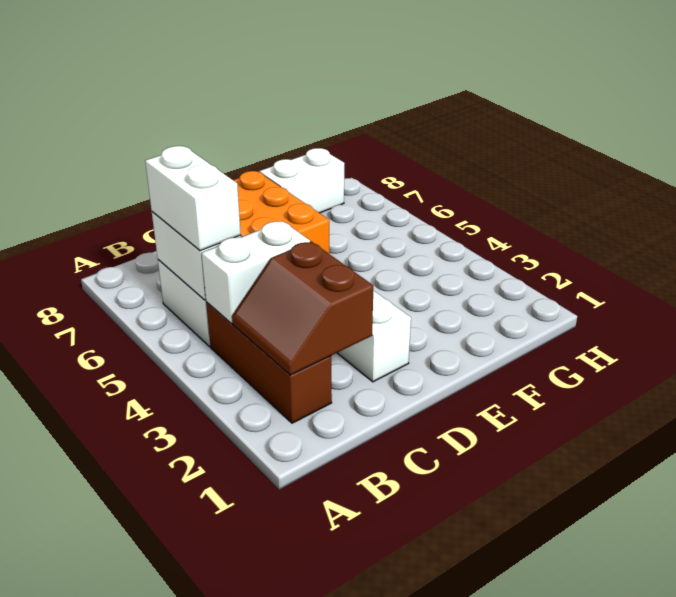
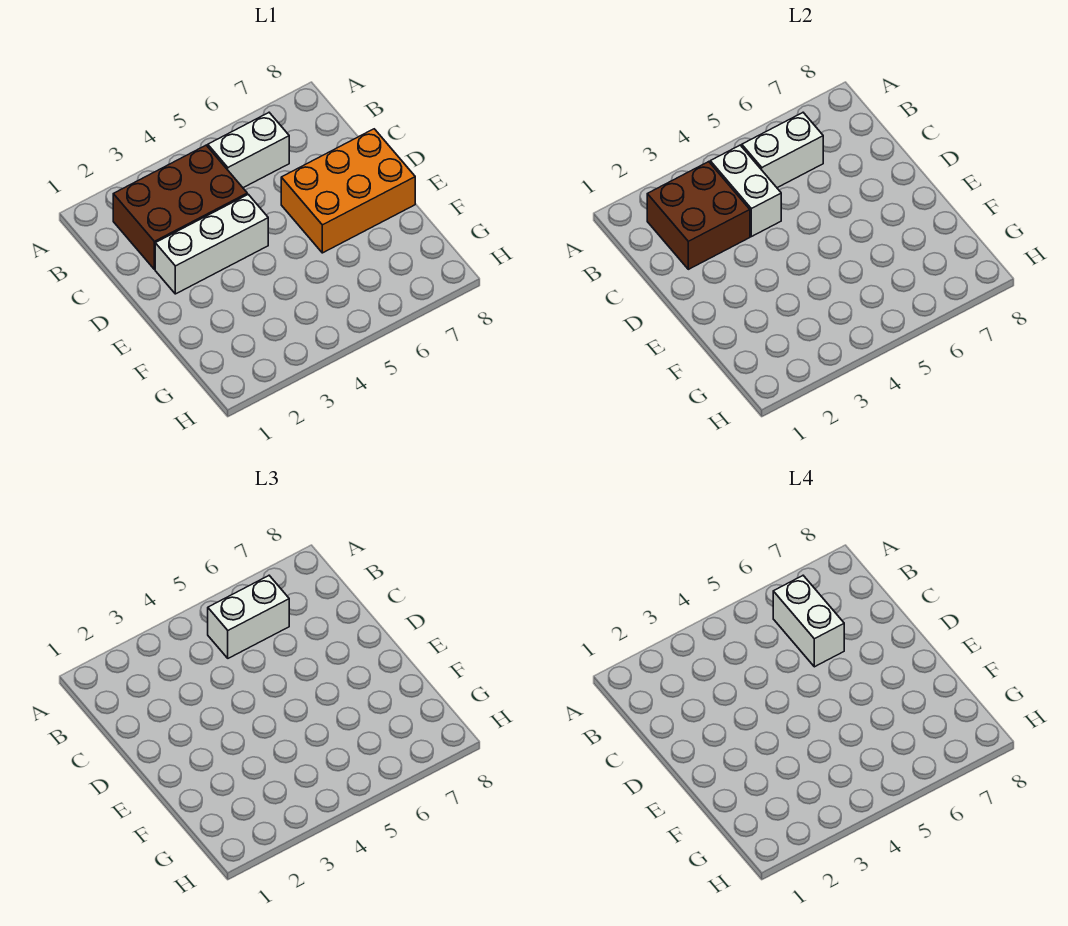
brown 1x3 brick [206,302,332,423] -> brown 2x3 brick [113,145,247,269]
brown 2x2 slope [232,242,373,375] -> brown 2x2 brick [647,162,750,269]
white 1x2 brick [259,148,344,213] -> white 1x2 brick moved to [773,576,844,667]

